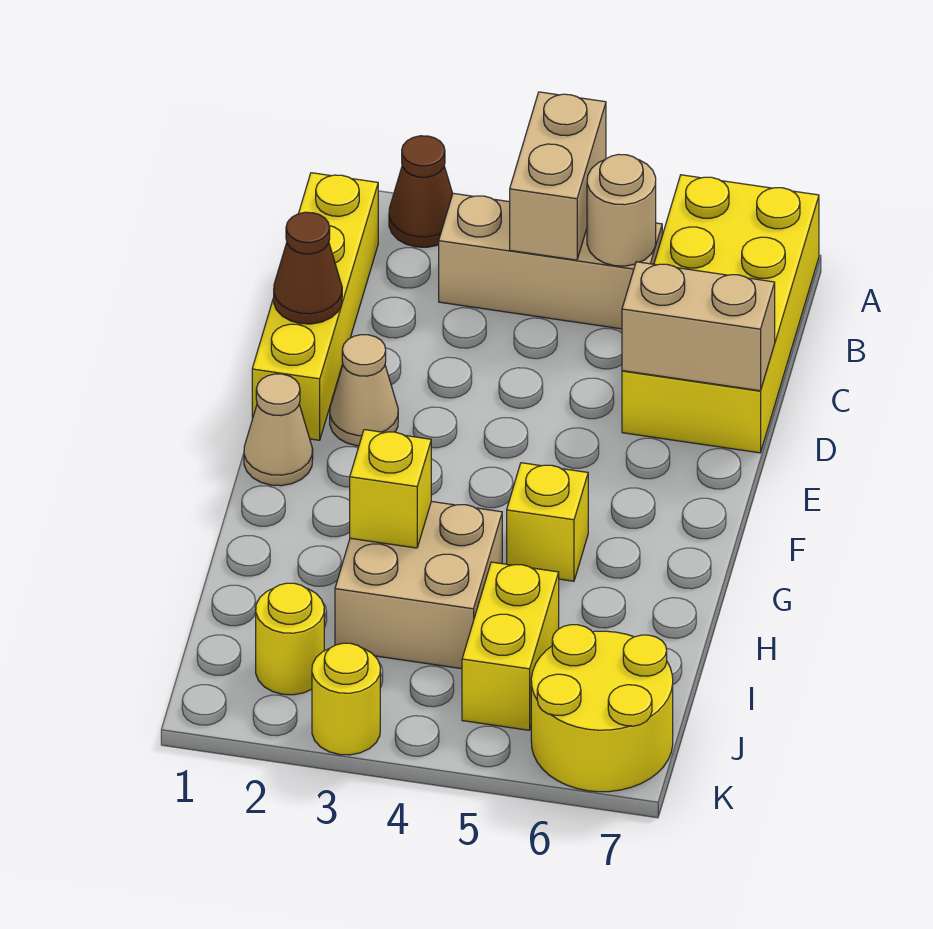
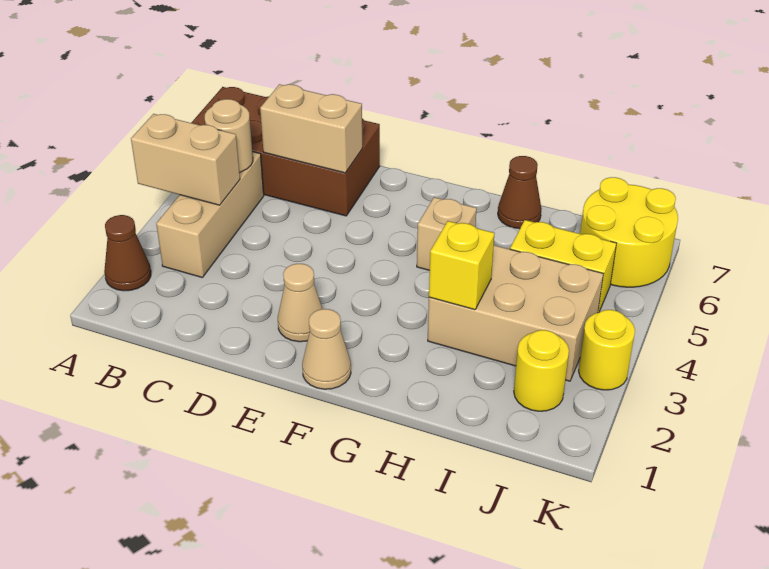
yellow 2x4 brick [622,175,819,453] -> brown 2x4 brick [191,87,380,216]
yellow 1x4 brick [252,173,378,440] -> none
brown 1x1 cone [274,212,342,324] -> brown 1x1 cone moved to [498,156,542,229]
tan 1x2 brick [622,262,775,391] -> tan 1x2 brick turned to [260,84,362,173]
yellow 1x1 brick [507,463,588,581] -> tan 1x1 brick [417,197,477,270]
tan 2x2 brick [335,501,502,669] -> tan 2x3 brick [428,245,603,381]

